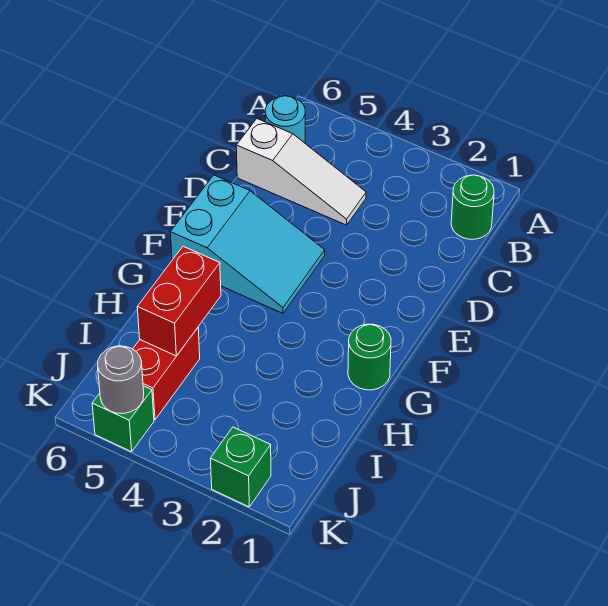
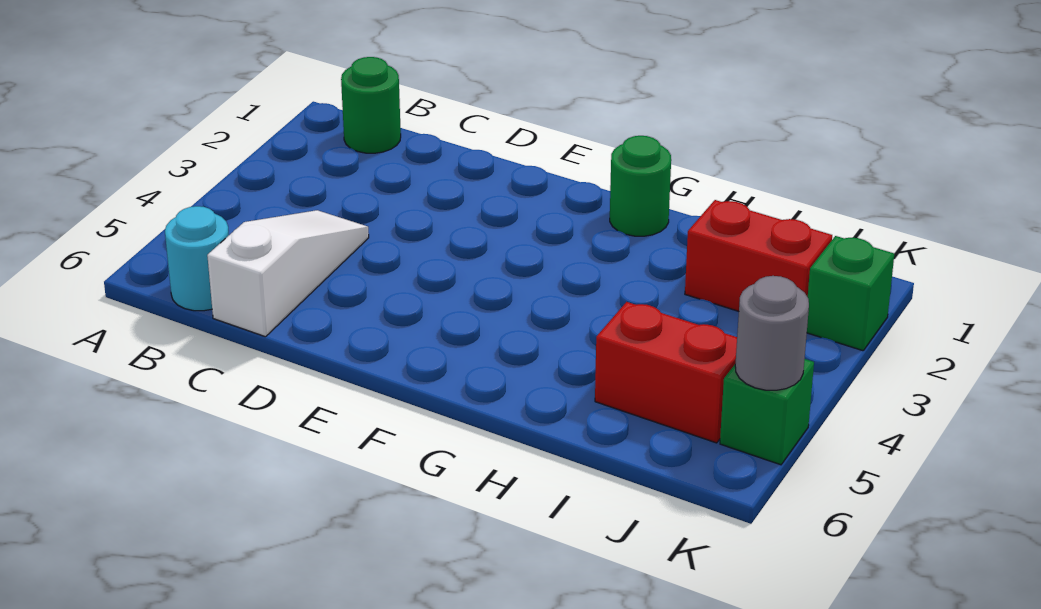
cyan 2x3 slope [170,175,325,313] -> none
red 1x2 brick [137,246,221,356] -> red 1x2 brick moved to [685,200,832,311]

